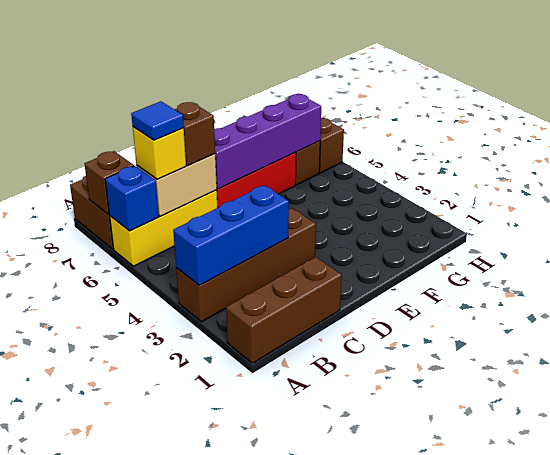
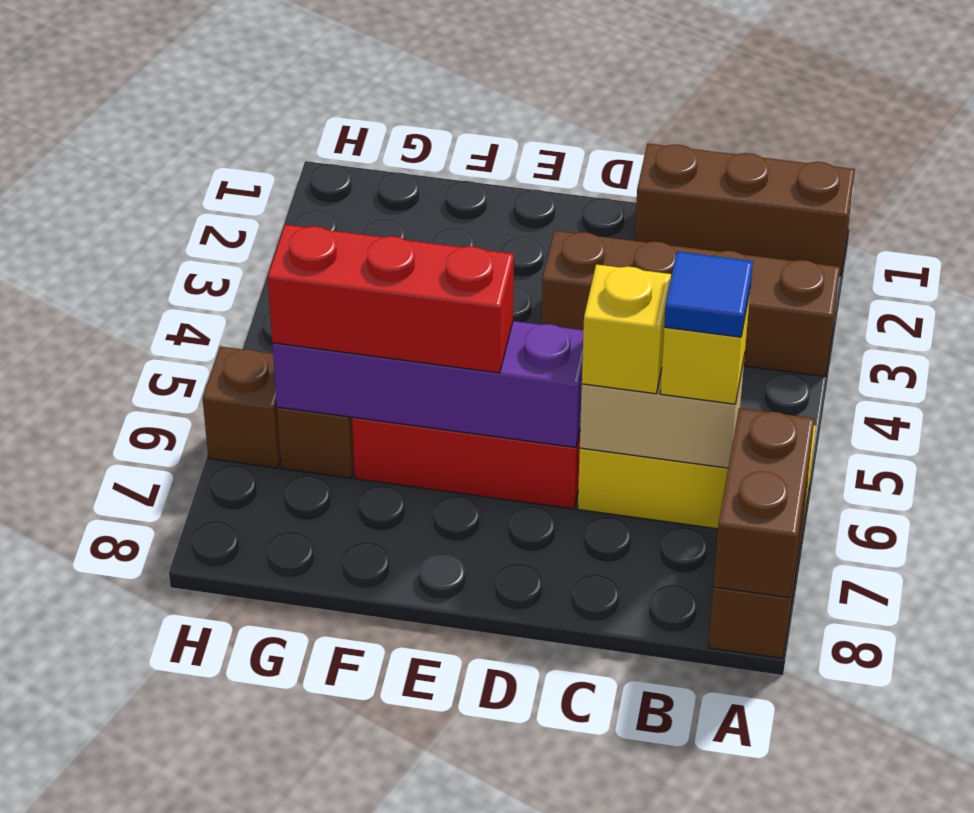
blue 1x3 brick [173,185,289,285] -> none
blue 1x1 brick [105,166,159,231] -> none
brown 1x1 brick [85,151,134,214] -> brown 1x2 brick [713,408,814,598]
brown 1x1 brick [175,102,215,166] -> yellow 1x1 brick [582,264,671,394]
none -> red 1x3 brick [268,225,514,373]

